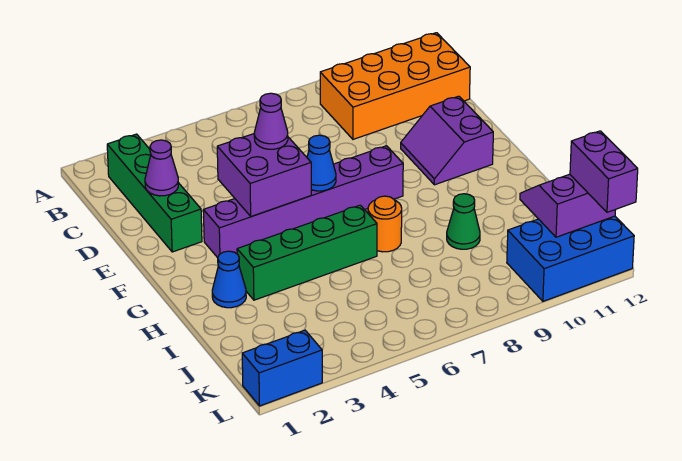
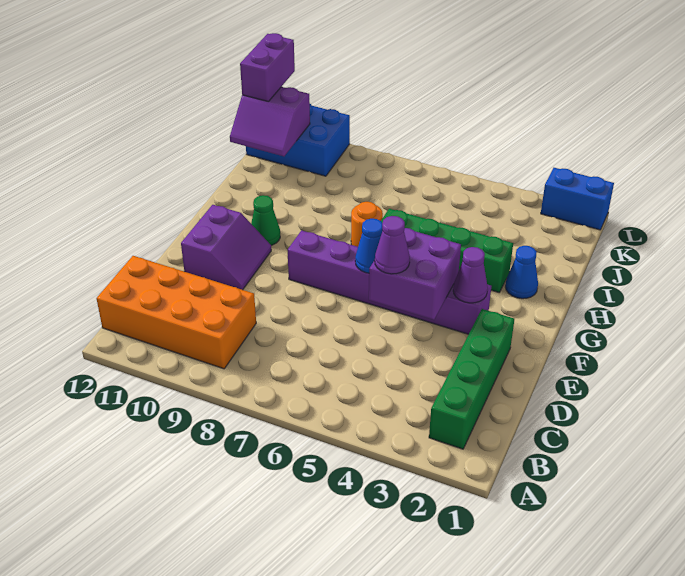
purple 1x1 cone [145,140,178,196] -> purple 1x1 cone moved to [453,247,488,303]
green 1x1 cone [447,194,480,249] -> green 1x1 cone moved to [251,195,280,245]

